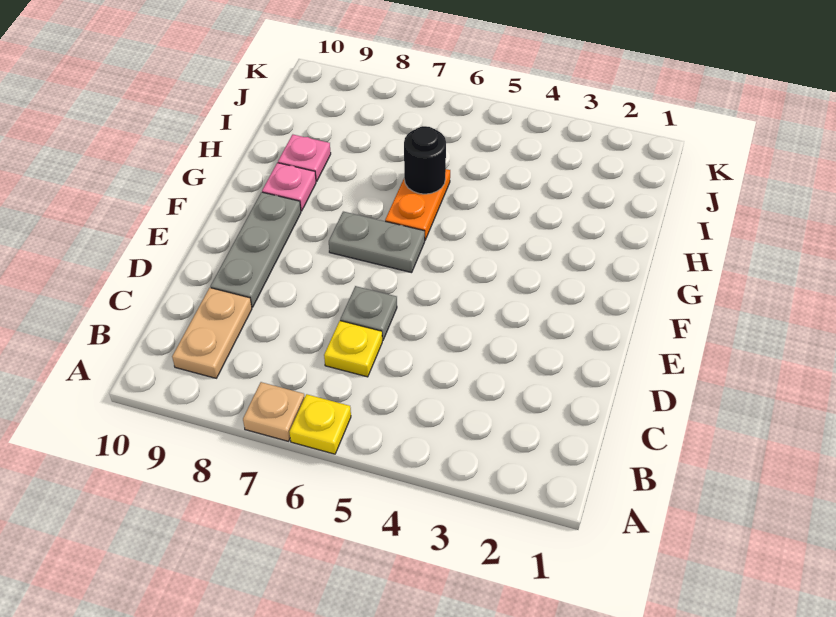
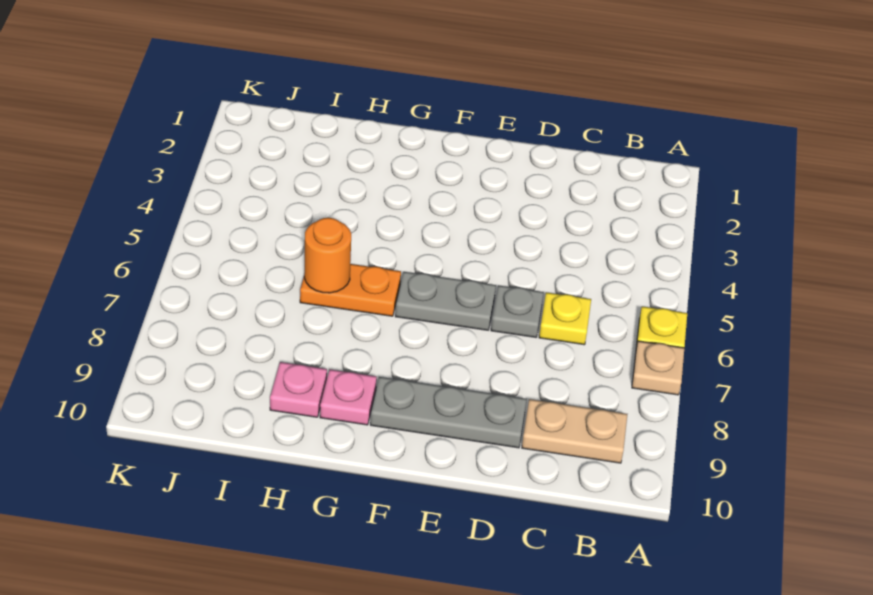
grey 1x2 plate [329,212,425,273] -> grey 1x2 plate turned to [395,272,496,330]
black 1x1 round brick [404,126,446,194] -> orange 1x1 round brick [304,218,351,293]

